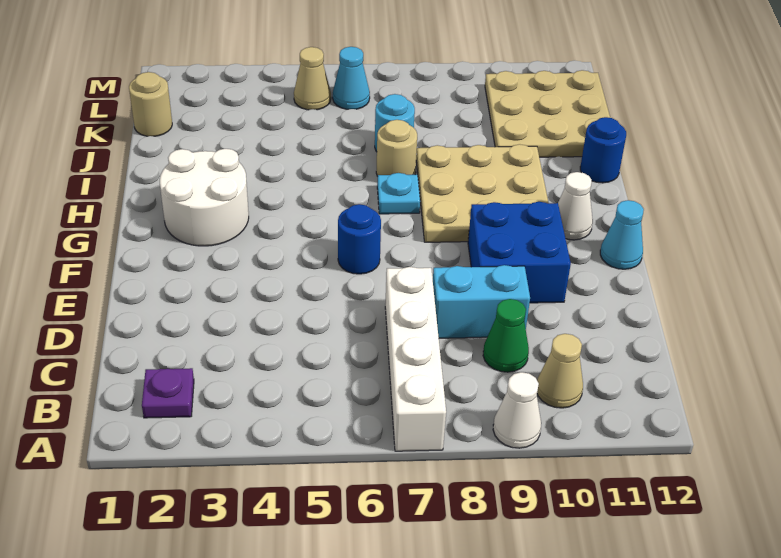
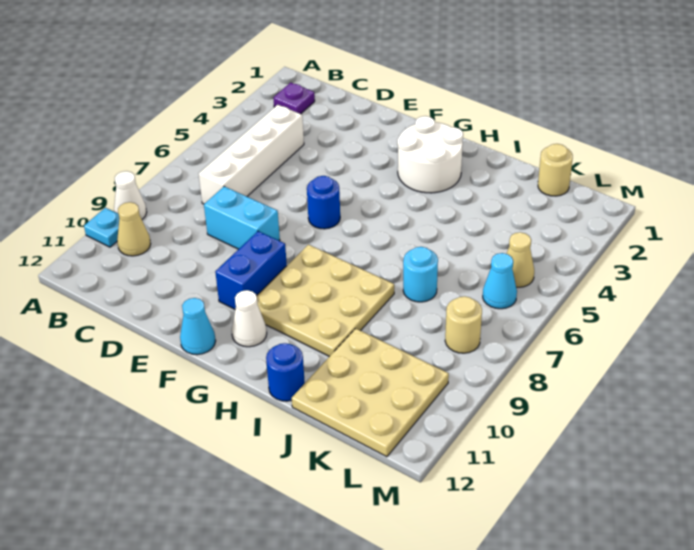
white 1x4 brick [385,267,446,451] -> white 1x4 brick turned to [199,105,304,204]
green 1x1 cone [483,299,529,372] -> none
cyan 1x2 brick [433,265,530,338] -> cyan 1x2 brick turned to [204,186,280,249]
blue 2x2 brick [468,202,571,303] -> blue 1x2 brick [215,231,287,309]
cyan 1x1 plate [377,173,420,214] -> cyan 1x1 plate moved to [84,208,119,247]
tan 1x1 round brick [376,120,417,176] -> tan 1x1 round brick moved to [445,296,482,353]

